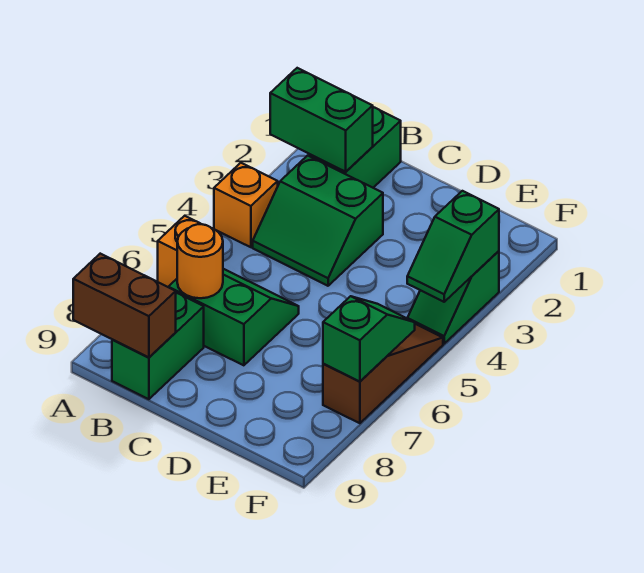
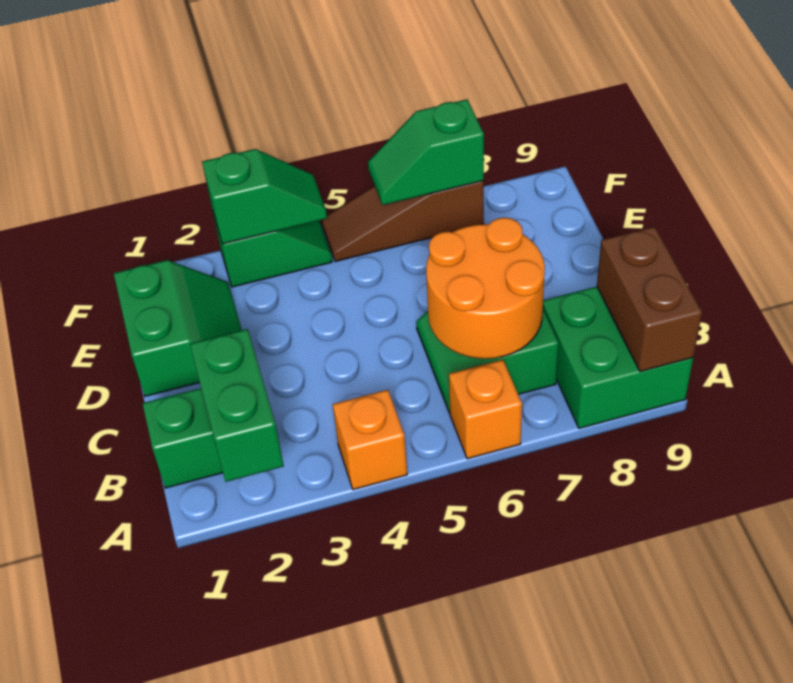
green 2x2 slope [253,155,383,286] -> green 2x2 slope moved to [114,260,242,396]
orange 1x1 round brick [177,224,223,298] -> orange 2x2 round brick [426,218,545,359]
green 1x2 brick [112,293,204,399] -> green 2x2 brick [543,287,693,428]

